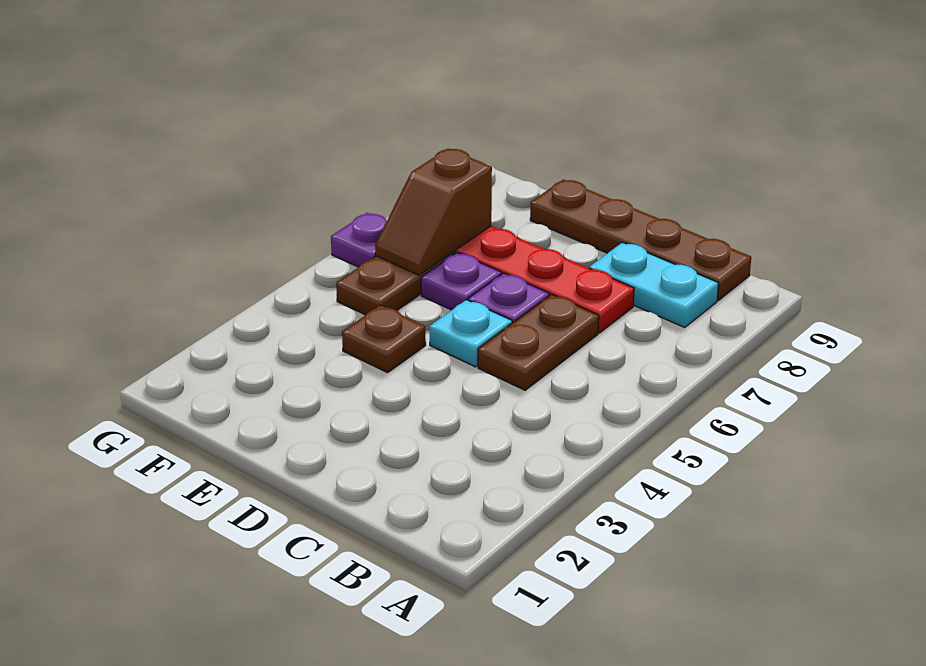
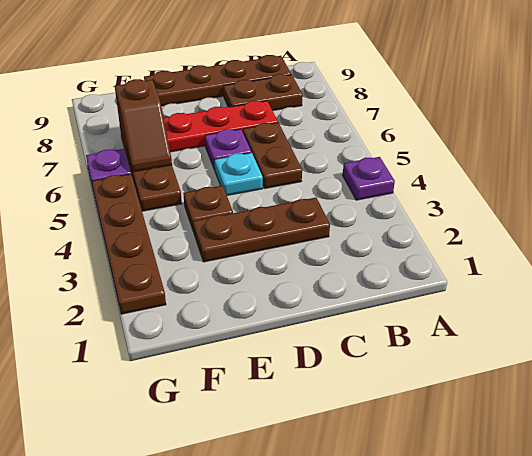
cyan 1x2 plate [589,242,718,328] -> brown 1x2 plate [224,74,303,111]
none -> brown 1x3 plate [193,198,330,262]
purple 1x1 plate [421,253,502,310] -> purple 1x1 plate moved to [343,157,395,200]
none -> brown 1x4 plate [92,174,166,314]

